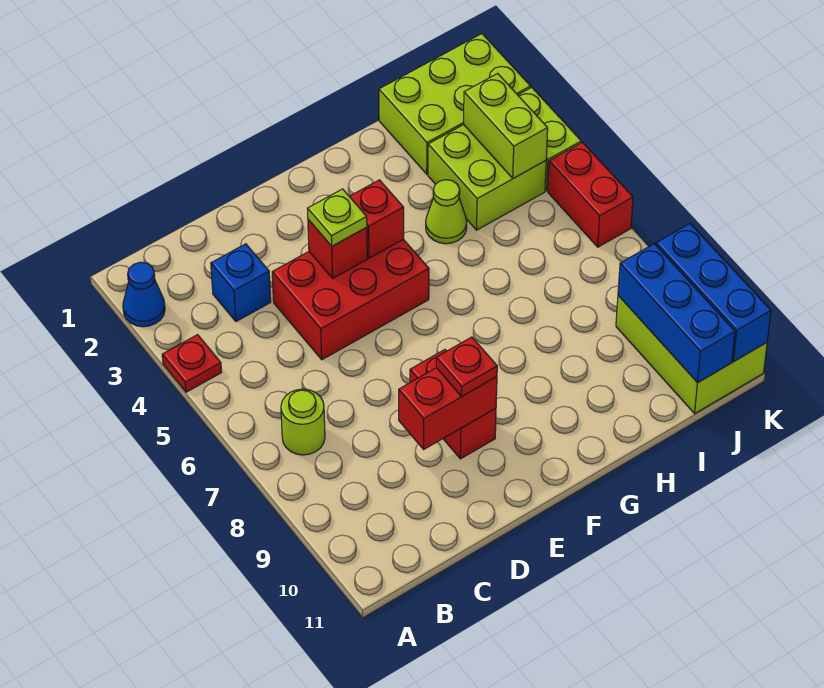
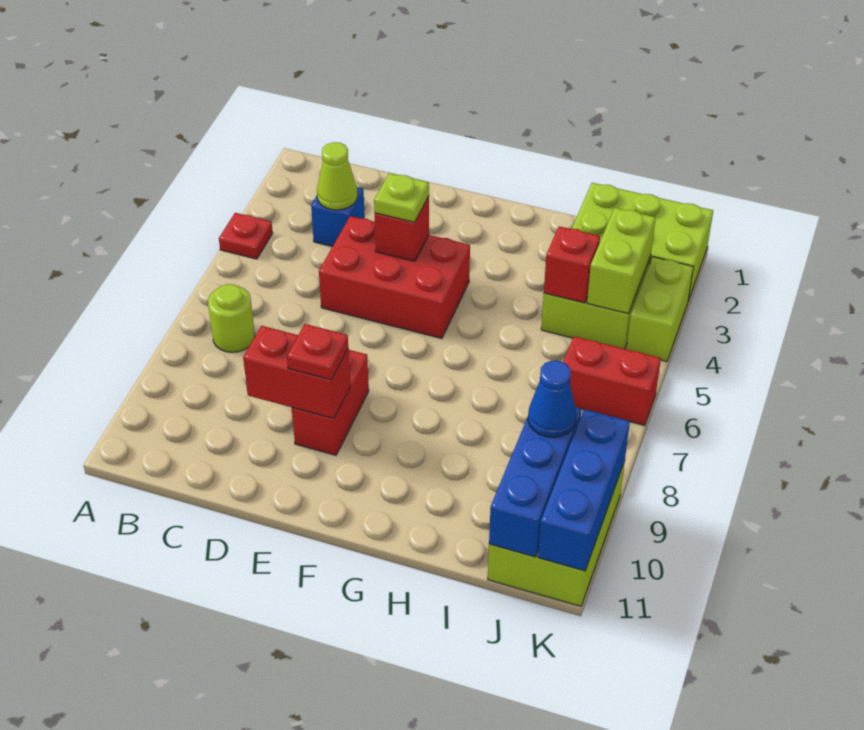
blue 1x1 cone [123,262,165,327] -> blue 1x1 cone moved to [528,361,576,438]
red 1x1 brick [349,180,404,258] -> red 1x1 brick moved to [544,226,600,303]
lime 1x1 cone [426,180,467,244] -> lime 1x1 cone moved to [317,142,358,210]
red 1x2 brick [548,143,633,247] -> red 1x2 brick turned to [563,336,661,426]

